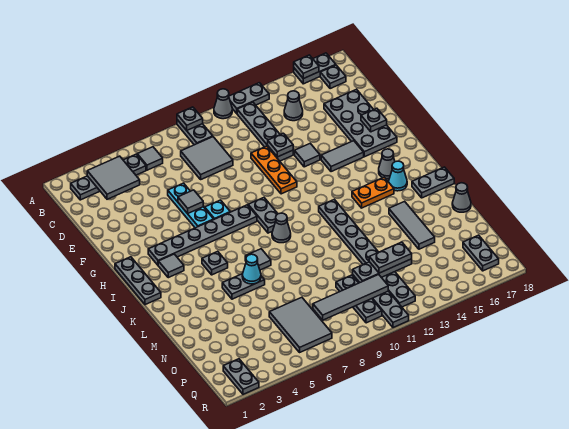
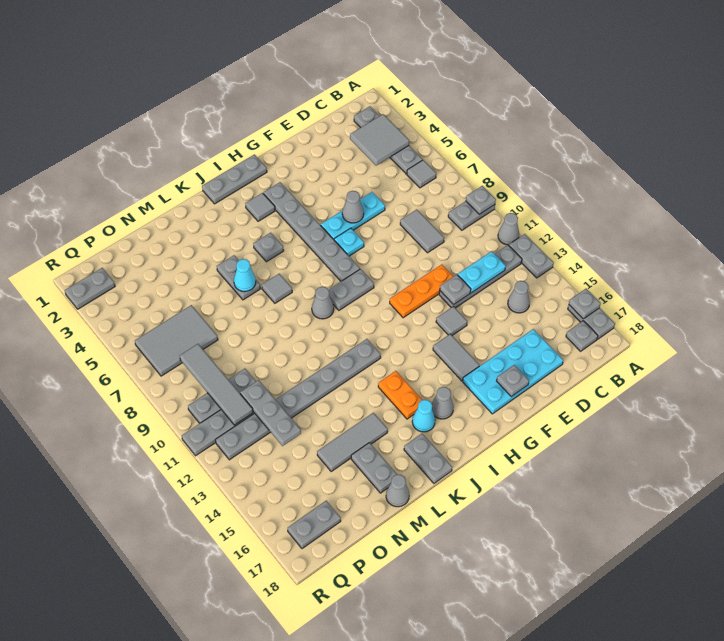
grey 2x2 tile [181,137,233,179] -> grey 1x2 tile [400,209,444,253]
none -> cyan 1x2 plate [458,251,506,293]
grey 2x4 plate [324,89,397,157] -> cyan 2x4 plate [463,329,563,414]
grey 1x1 tile [178,190,203,214] -> grey 1x1 cone [342,191,364,223]
grey 1x2 plate [369,242,412,273] -> grey 1x2 plate moved to [351,443,397,493]

